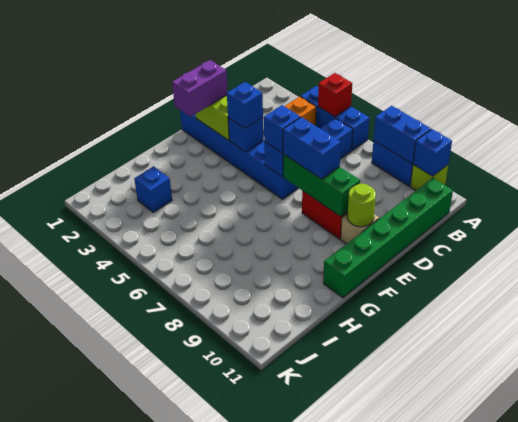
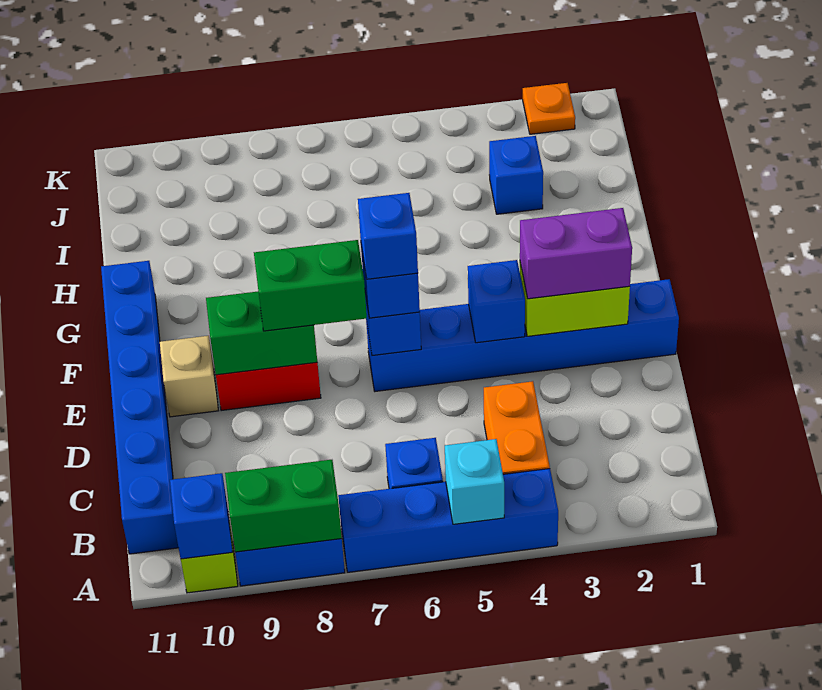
blue 1x3 brick [300,86,369,150] -> blue 1x4 brick [338,469,558,572]
red 1x1 brick [318,73,352,117] -> cyan 1x1 brick [445,439,504,524]
blue 1x2 brick [374,106,431,164] -> green 1x2 brick [225,460,342,552]
green 1x6 brick [323,178,453,298] -> blue 1x6 brick [101,261,178,554]
purple 1x2 brick [172,60,228,117] -> purple 1x2 brick turned to [520,208,632,299]
blue 1x1 brick [227,82,263,128] -> blue 1x1 brick moved to [358,193,418,279]
green 1x3 brick [283,154,360,216] -> green 1x2 brick [206,292,317,375]
blue 1x2 brick [283,117,341,179] -> green 1x2 brick [254,240,367,331]
lime 1x1 round brick [347,184,376,227] -> none
none -> orange 1x1 plate [523,83,575,134]

